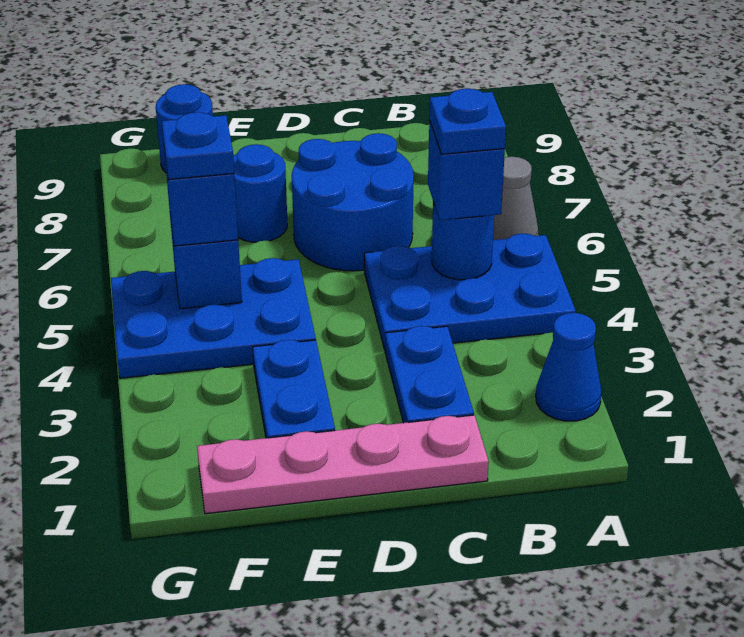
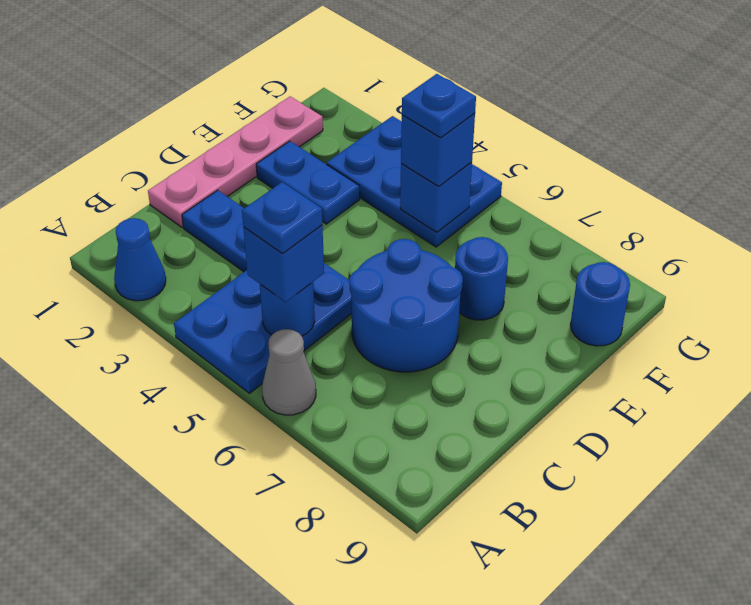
blue 2x3 plate [111,258,316,378] -> blue 2x3 plate turned to [327,116,502,247]

